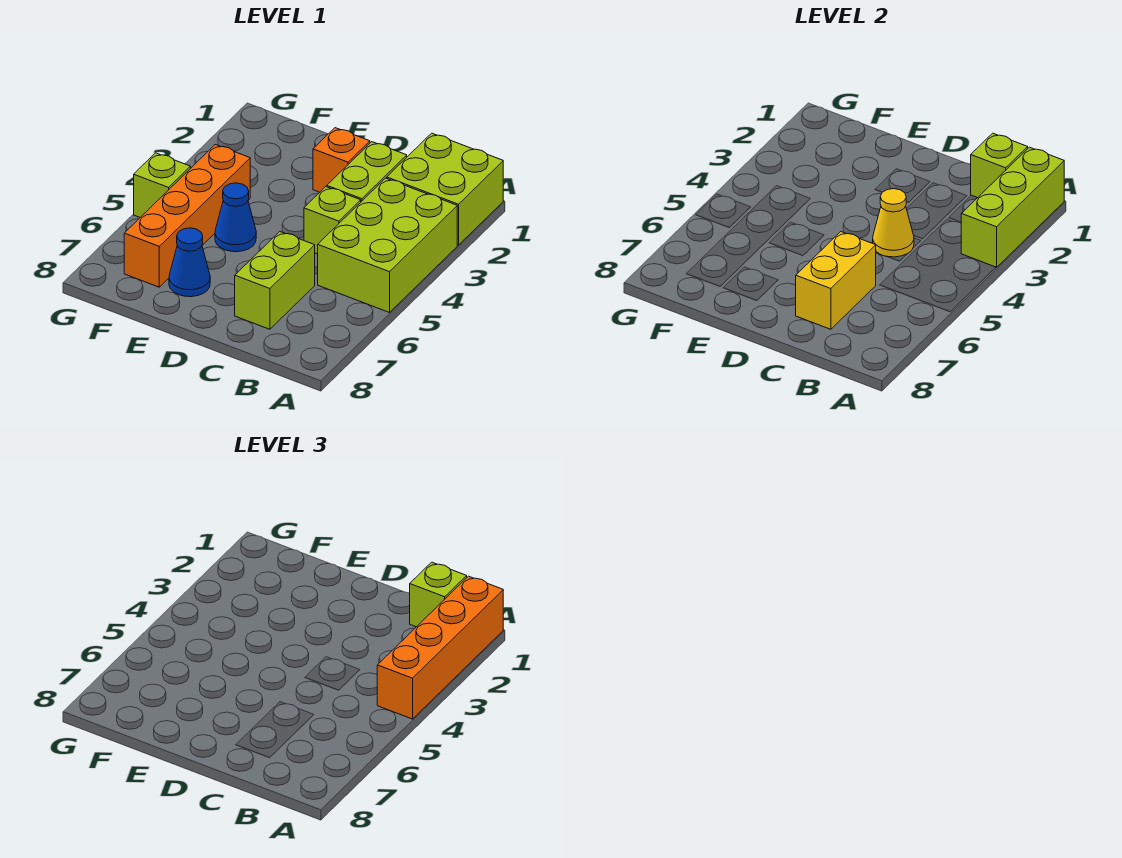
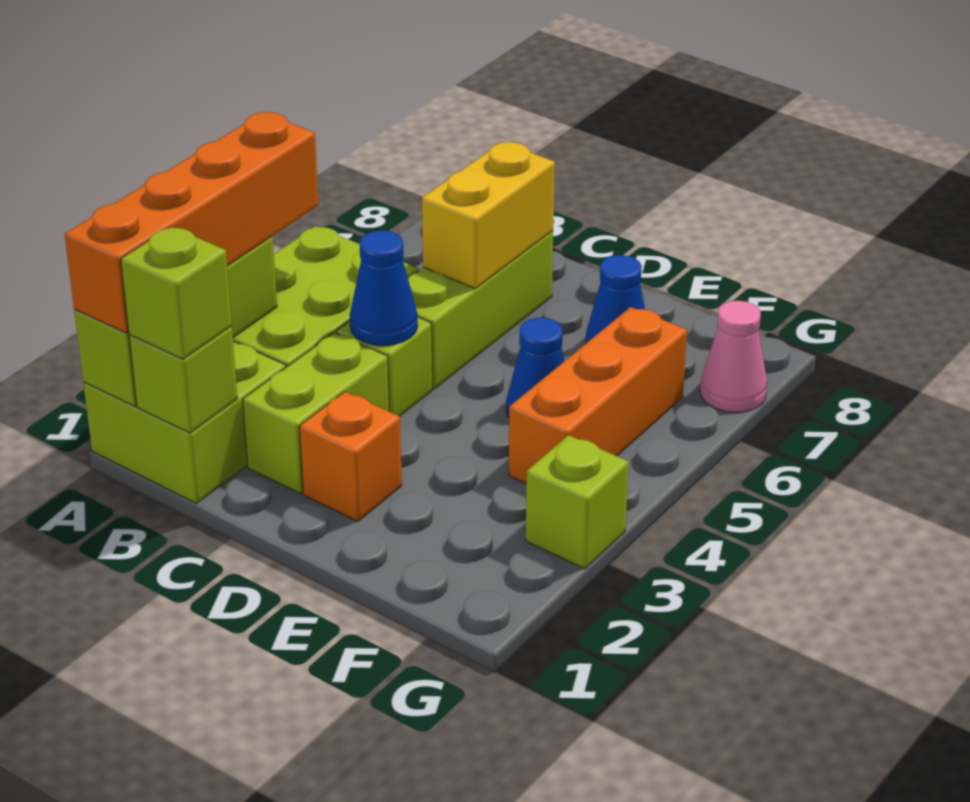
yellow 1x1 cone [873,189,914,257] -> blue 1x1 cone [350,231,418,346]
lime 1x2 brick [235,232,315,329] -> lime 1x3 brick [408,231,553,389]
orange 1x4 brick [124,145,250,287] -> orange 1x3 brick [509,307,687,483]
lime 1x1 brick [134,153,191,217] -> lime 1x1 brick moved to [526,435,628,569]
none -> pink 1x1 cone [700,301,767,413]

